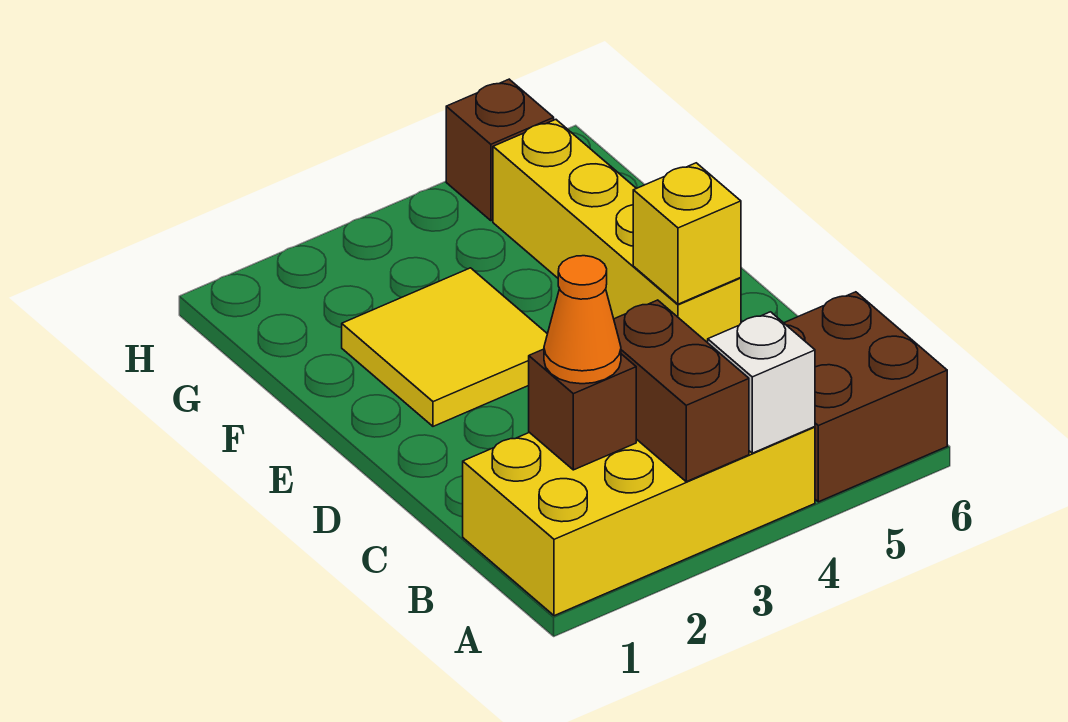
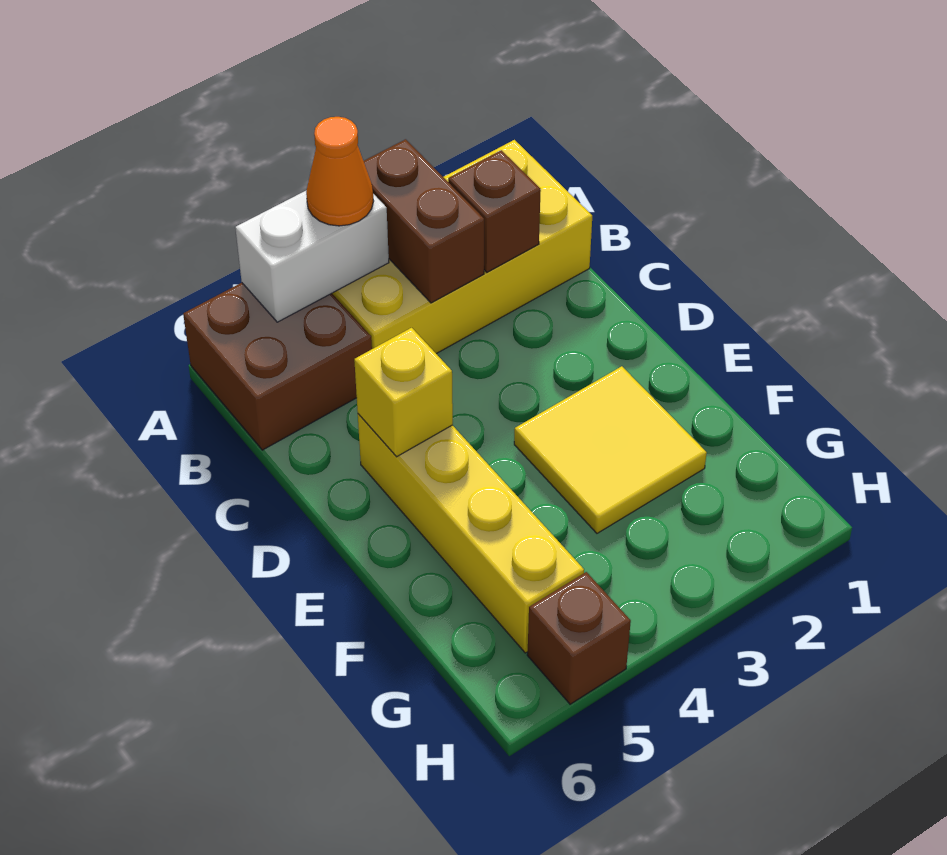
white 1x1 brick [708,312,815,453] -> white 1x2 brick [235,191,389,322]
orange 1x1 cone [544,256,621,384] -> orange 1x1 cone moved to [306,117,374,226]

